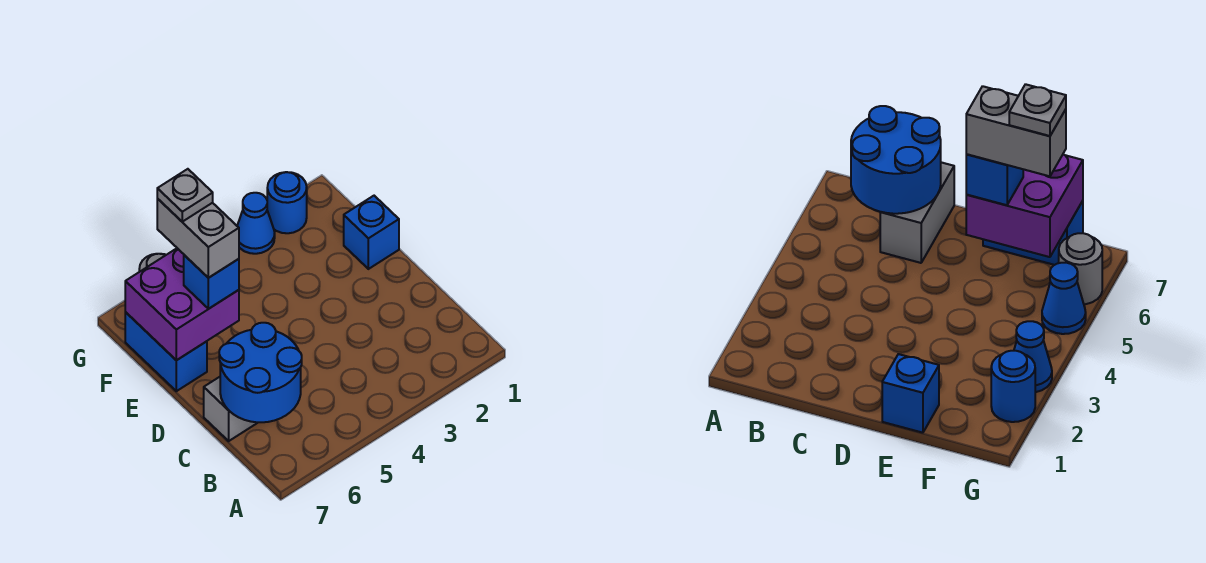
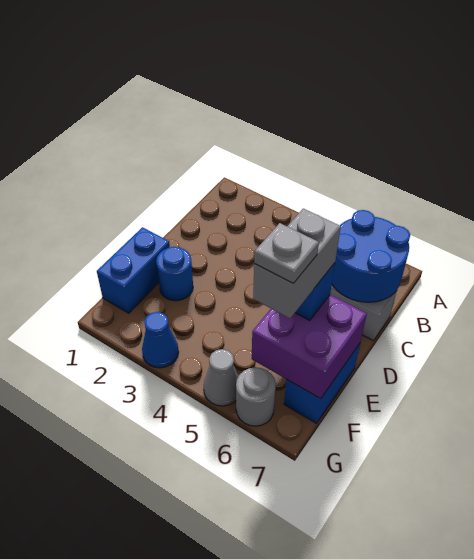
blue 1x1 brick [344,196,399,269] -> blue 1x2 brick [97,227,170,313]
blue 1x1 round brick [267,172,307,233] -> blue 1x1 round brick moved to [156,247,193,301]
blue 1x1 cone [1042,263,1086,334] -> grey 1x1 cone [204,349,238,406]

